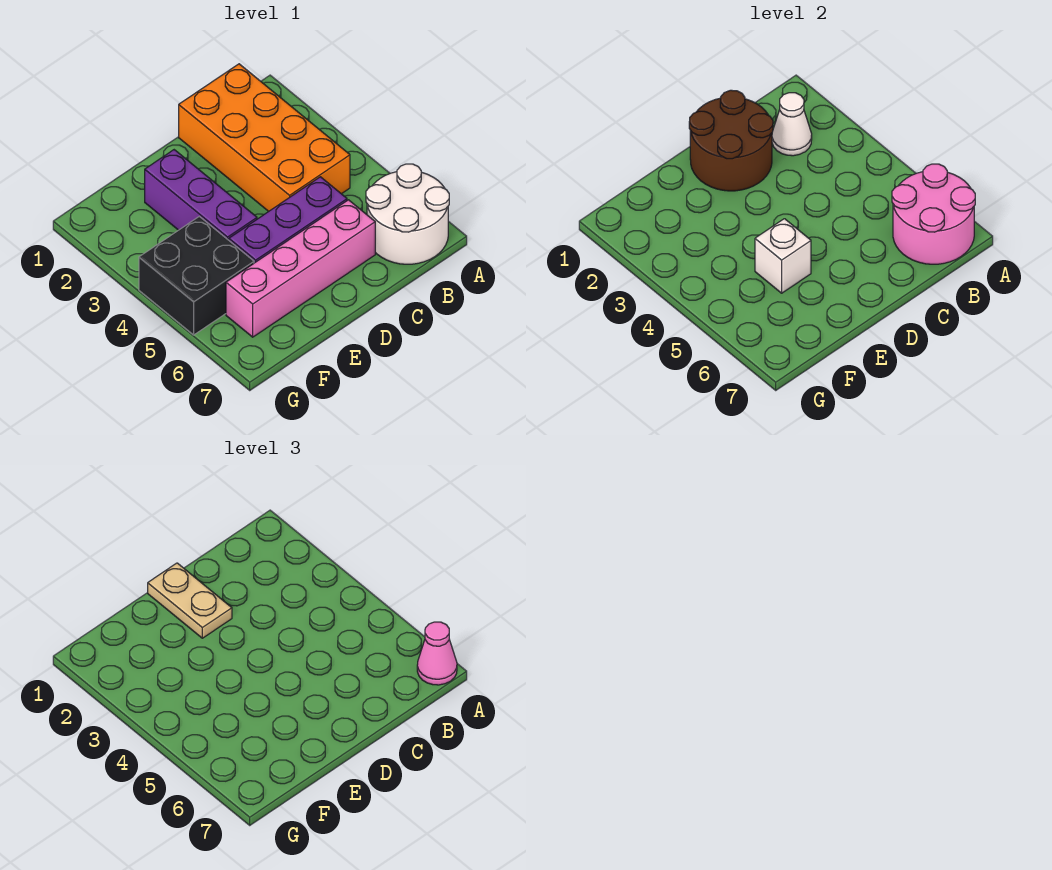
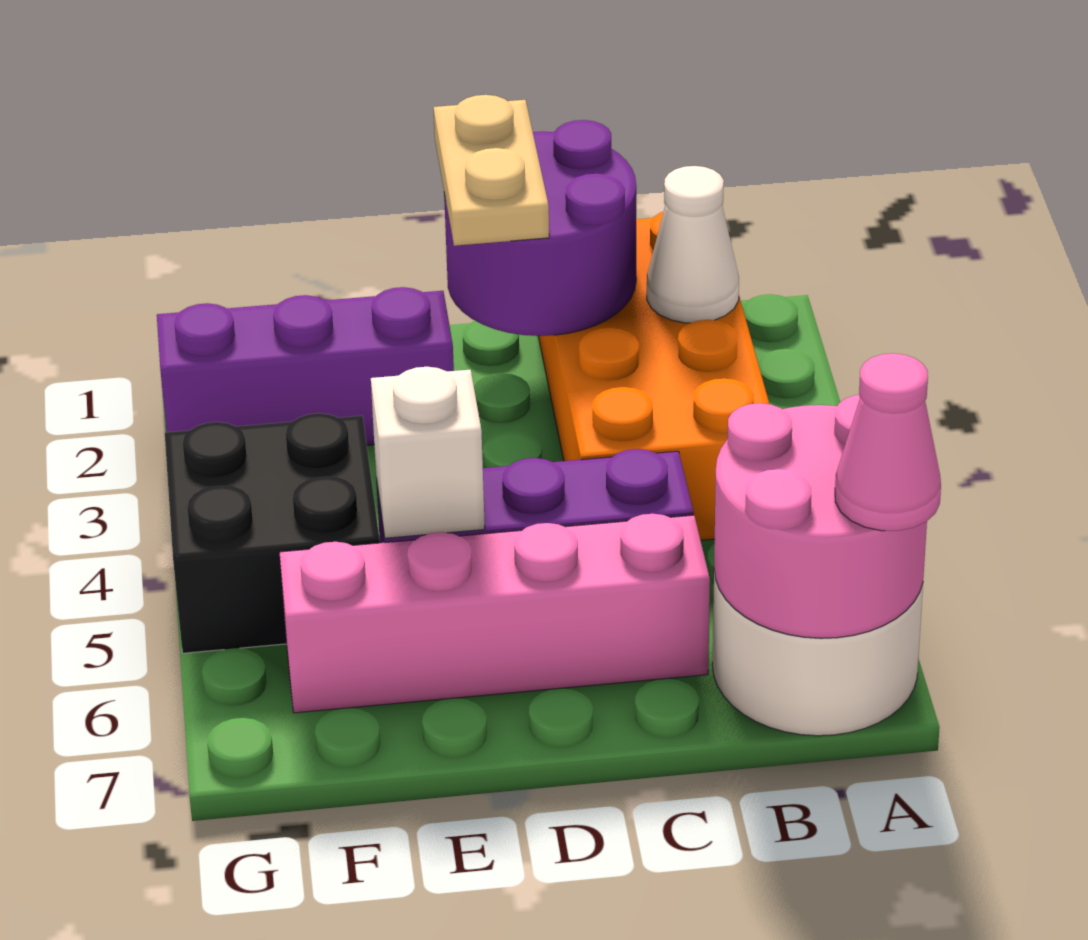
brown 2x2 round brick [689,90,773,191] -> purple 2x2 round brick [444,120,636,336]
purple 1x3 brick [145,150,257,240] -> purple 1x3 brick turned to [157,287,454,445]

